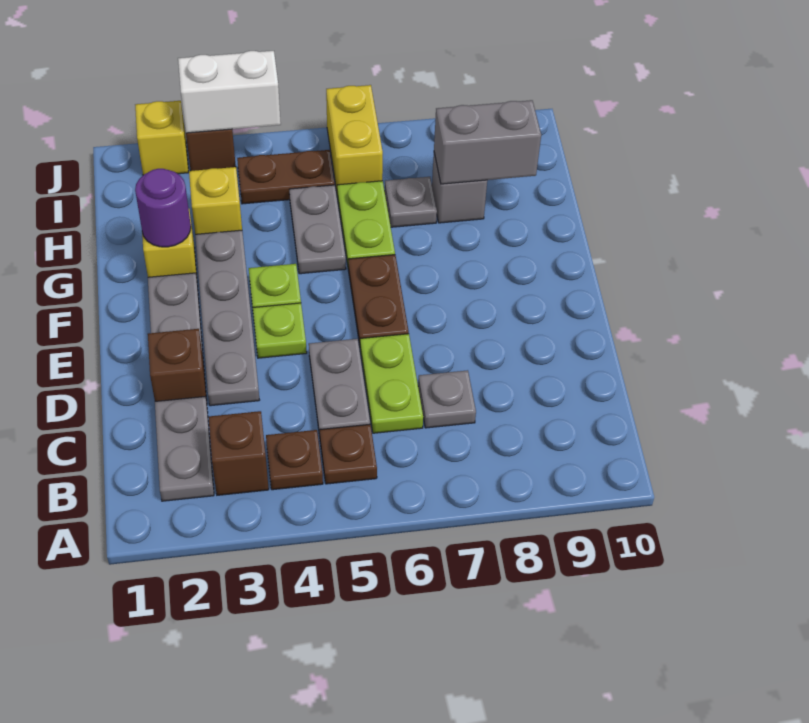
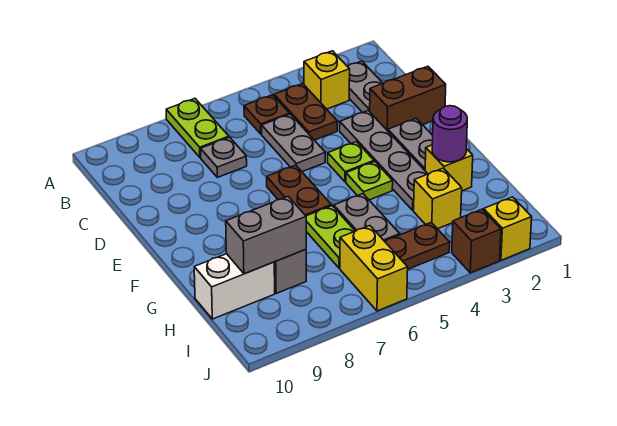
brown 1x1 brick [208,411,269,495] -> yellow 1x1 brick [304,51,350,109]
brown 1x1 plate [266,430,323,490] -> brown 1x2 plate [274,84,338,140]
lime 1x2 plate [360,334,423,433] -> lime 1x2 plate moved to [166,99,229,158]
brown 1x1 brick [148,329,207,403] -> brown 1x2 brick [370,66,446,131]
grey 1x1 plate [385,177,437,227] -> none
white 1x2 brick [178,51,281,133] -> white 1x2 brick moved to [194,254,275,319]

